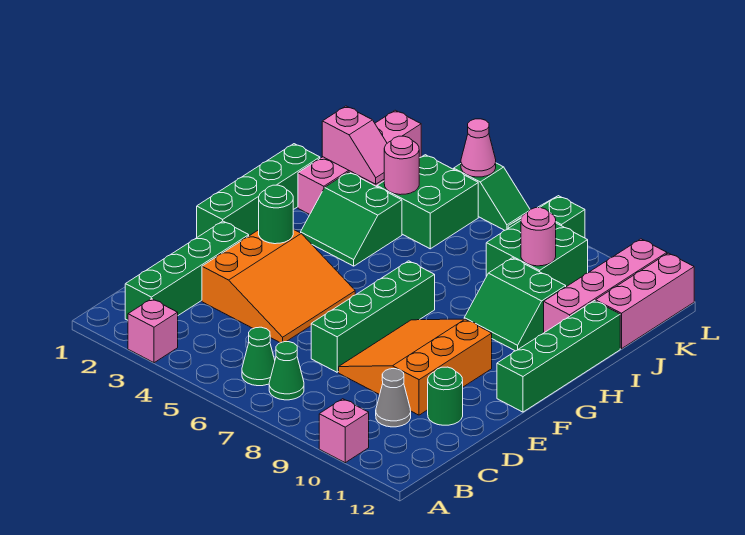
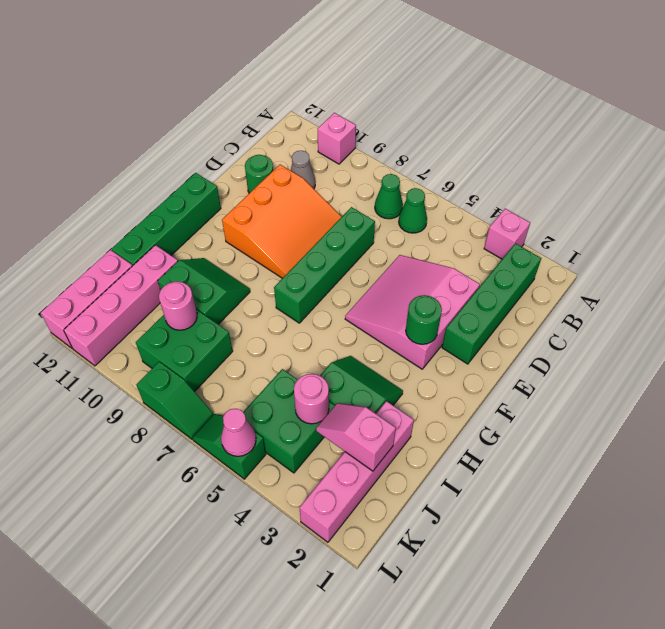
orange 3x3 slope [202,229,355,343] -> pink 3x3 slope [345,255,480,369]
green 1x4 brick [197,144,320,237] -> none

